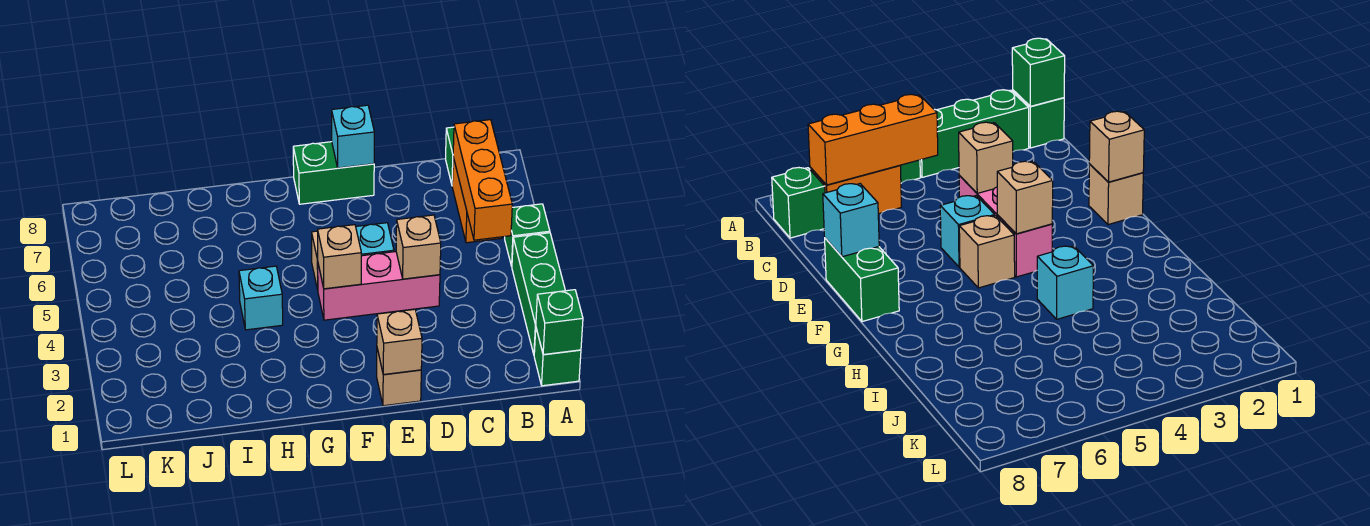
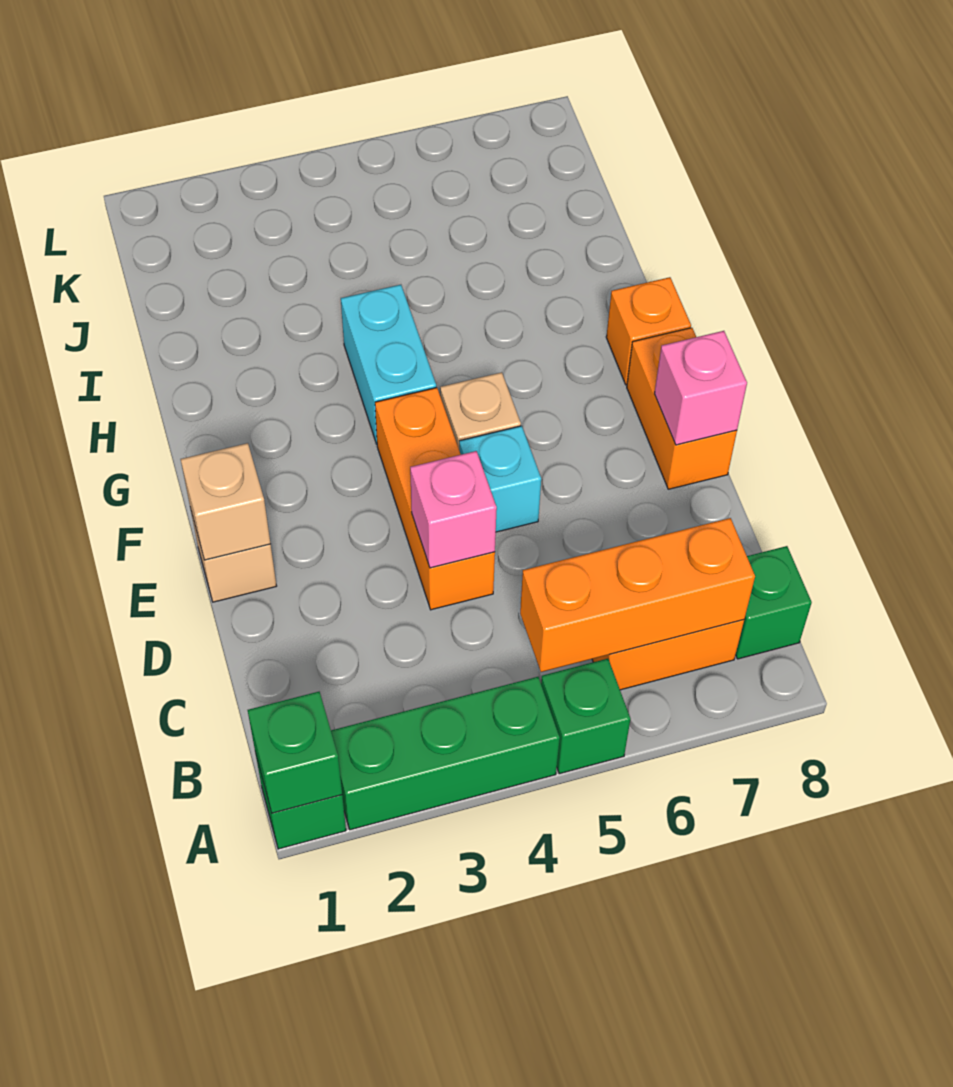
pink 1x3 brick [318,252,440,320] -> orange 1x3 brick [375,388,495,610]
tan 1x1 brick [396,215,441,279] -> pink 1x1 brick [410,451,497,568]
green 1x2 brick [293,142,374,204] -> orange 1x2 brick [627,328,737,489]
cyan 1x1 brick [332,105,374,168] -> pink 1x1 brick [654,331,747,445]
tan 1x1 brick [317,225,361,289] -> none
none -> orange 1x1 brick [606,277,691,385]
cyan 1x1 brick [239,266,283,330] -> cyan 1x2 brick [341,285,436,444]

